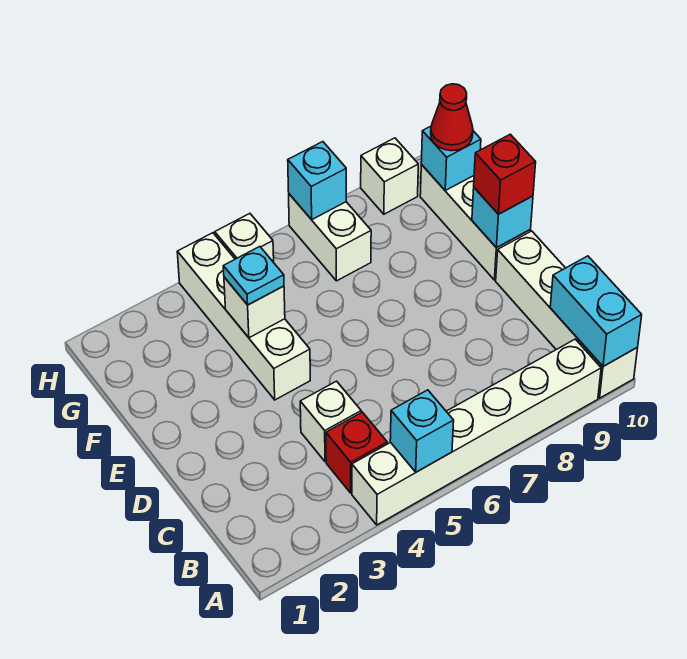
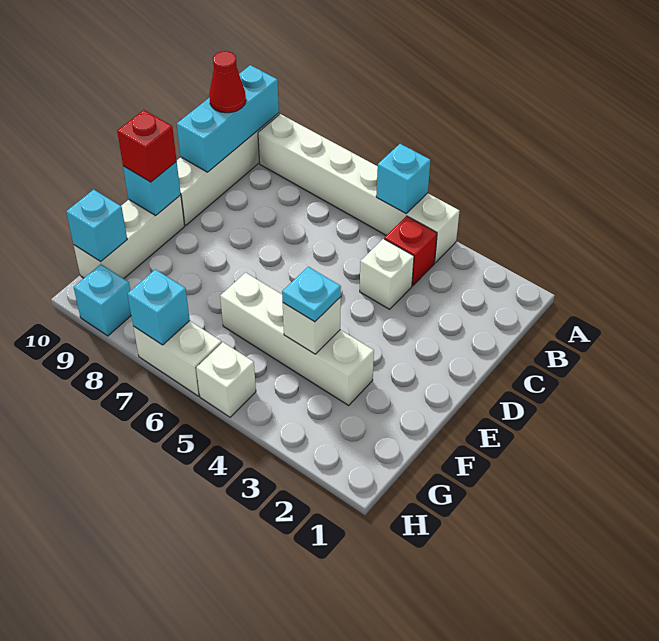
cyan 1x2 brick [550,256,642,366] -> cyan 1x3 brick [177,65,279,172]
white 1x4 brick [177,233,310,400] -> white 1x4 brick turned to [220,273,374,405]
white 1x2 brick [289,194,371,281] -> white 1x2 brick turned to [133,321,222,396]
red 1x1 cone [431,84,473,151] -> red 1x1 cone moved to [209,51,246,113]
white 1x1 brick [361,138,418,214] -> cyan 1x1 brick [74,264,131,336]

